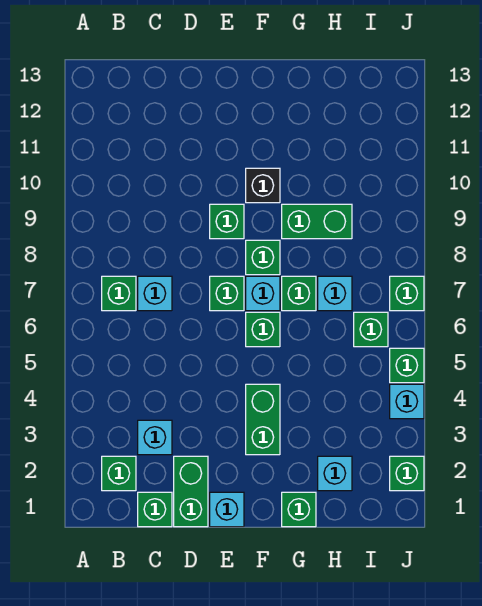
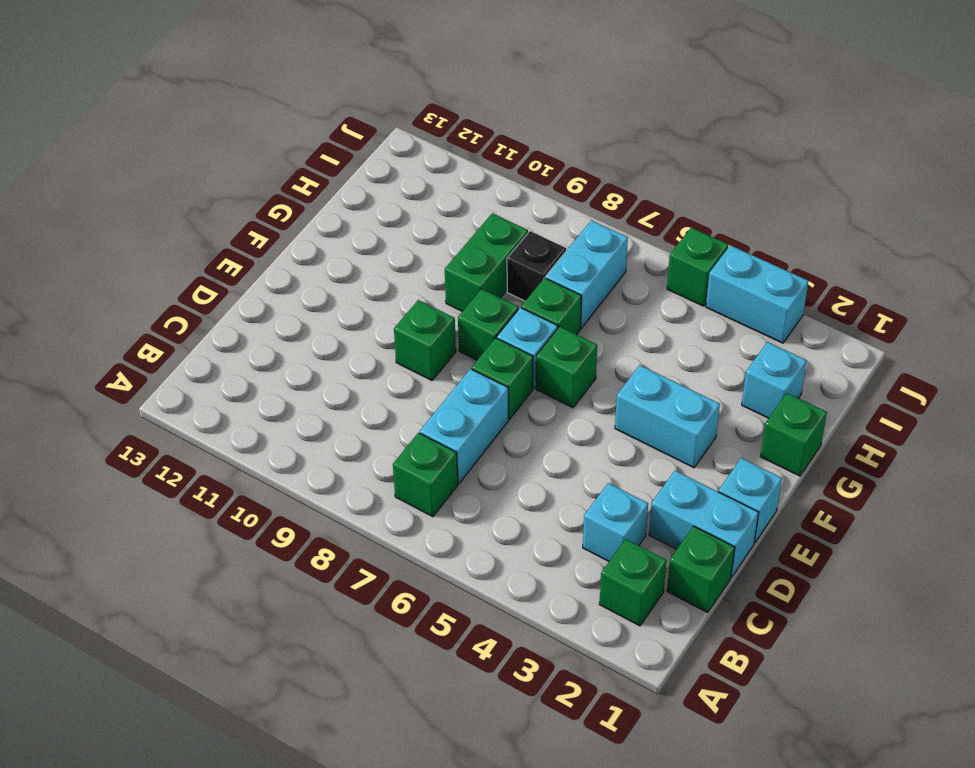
cyan 1x1 brick [138,276,172,311] -> cyan 1x2 brick [420,369,508,484]
green 1x2 brick [174,456,208,527] -> cyan 1x2 brick [649,471,759,577]
green 1x2 brick [246,384,280,455] -> cyan 1x2 brick [615,365,720,468]
black 1x1 brick [246,168,280,203] -> black 1x1 brick moved to [507,231,566,301]
cyan 1x1 brick [318,276,352,311] -> cyan 1x2 brick [546,220,628,328]
green 1x1 brick [354,312,388,347] -> none
green 1x1 brick [390,456,424,491] -> none
cyan 1x1 brick [390,384,424,419] -> cyan 1x2 brick [706,245,808,343]
green 1x1 brick [390,276,424,311] -> none

